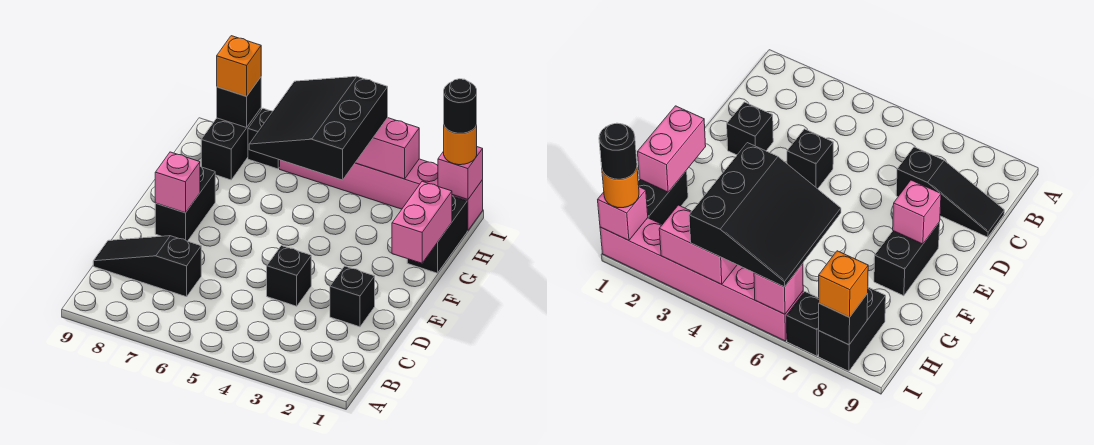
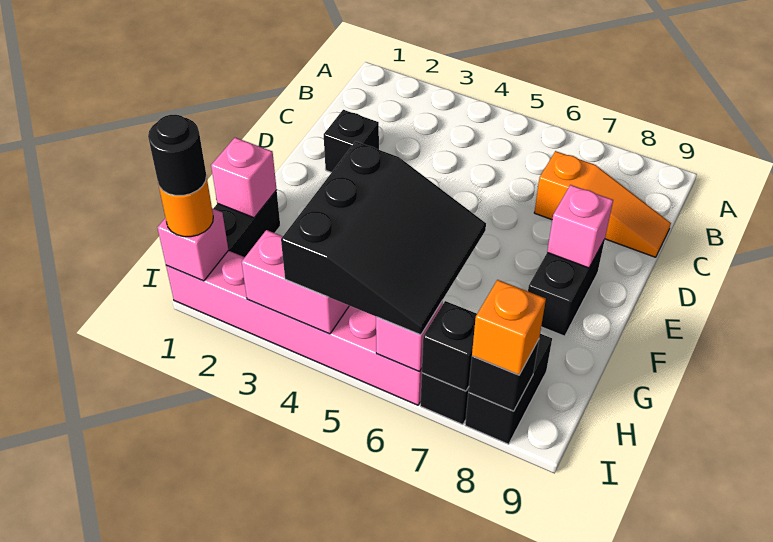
black 1x3 slope [93,236,201,297] -> orange 1x3 slope [534,151,671,257]
black 1x1 brick [267,246,311,306] -> black 1x1 brick moved to [422,301,477,391]
pink 1x2 brick [392,181,452,263] -> pink 1x1 brick [211,138,277,218]

